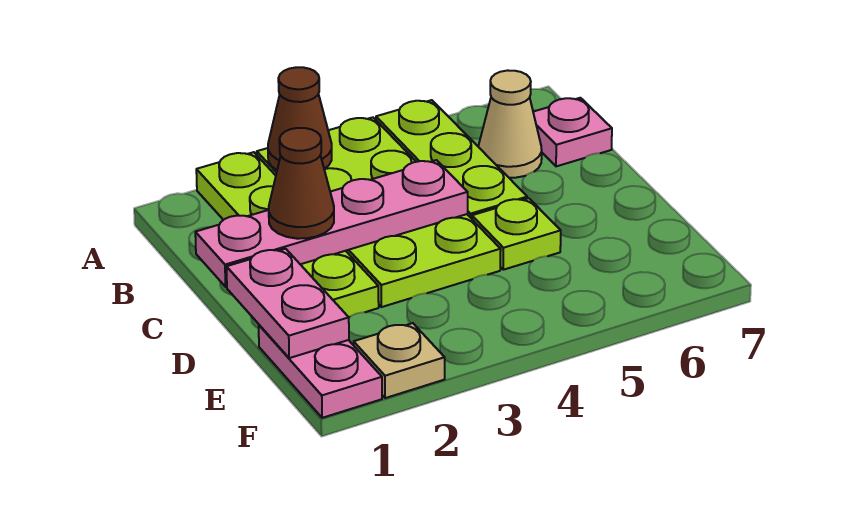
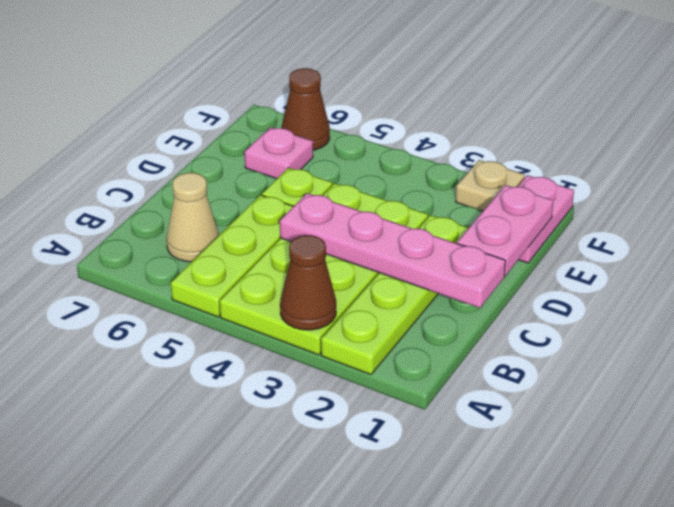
pink 1x1 plate [533,98,612,166] -> pink 1x1 plate moved to [245,127,313,179]
brown 1x1 cone [269,128,334,239] -> brown 1x1 cone moved to [282,68,330,150]

